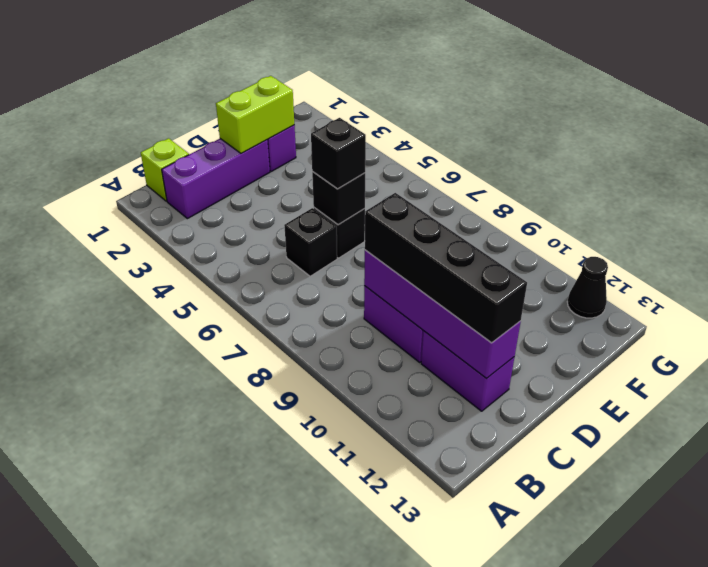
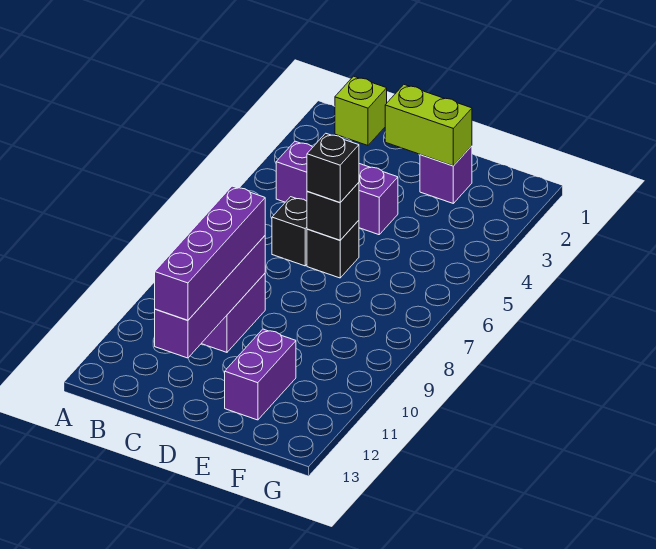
purple 1x3 brick [162,139,270,219] -> purple 1x3 brick moved to [276,141,398,235]
black 1x4 brick [365,193,527,343] -> purple 1x4 brick [155,186,265,320]
purple 1x2 brick [421,331,514,411] -> purple 1x2 brick moved to [225,329,296,420]
black 1x1 cone [567,257,608,318] -> none

